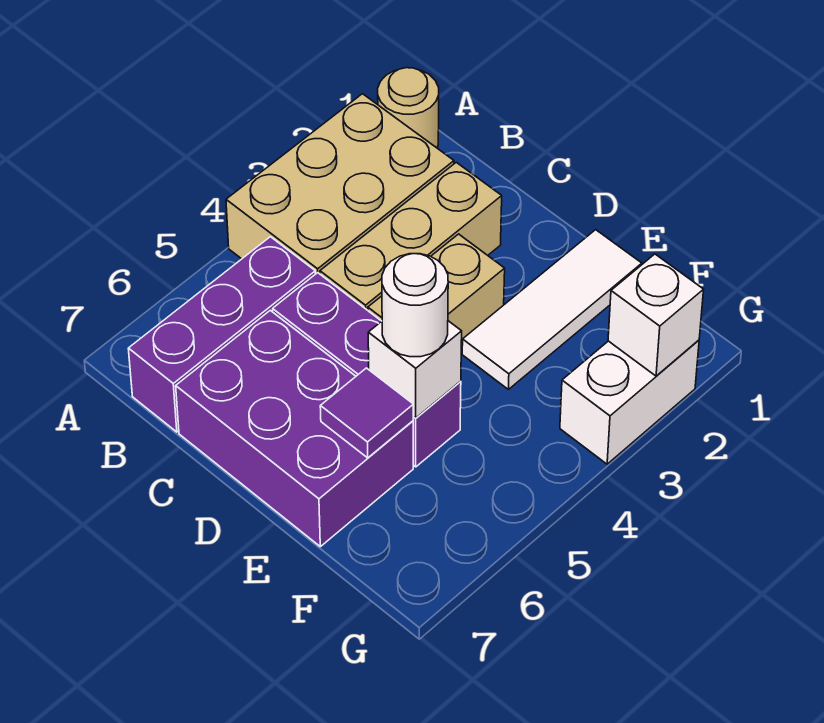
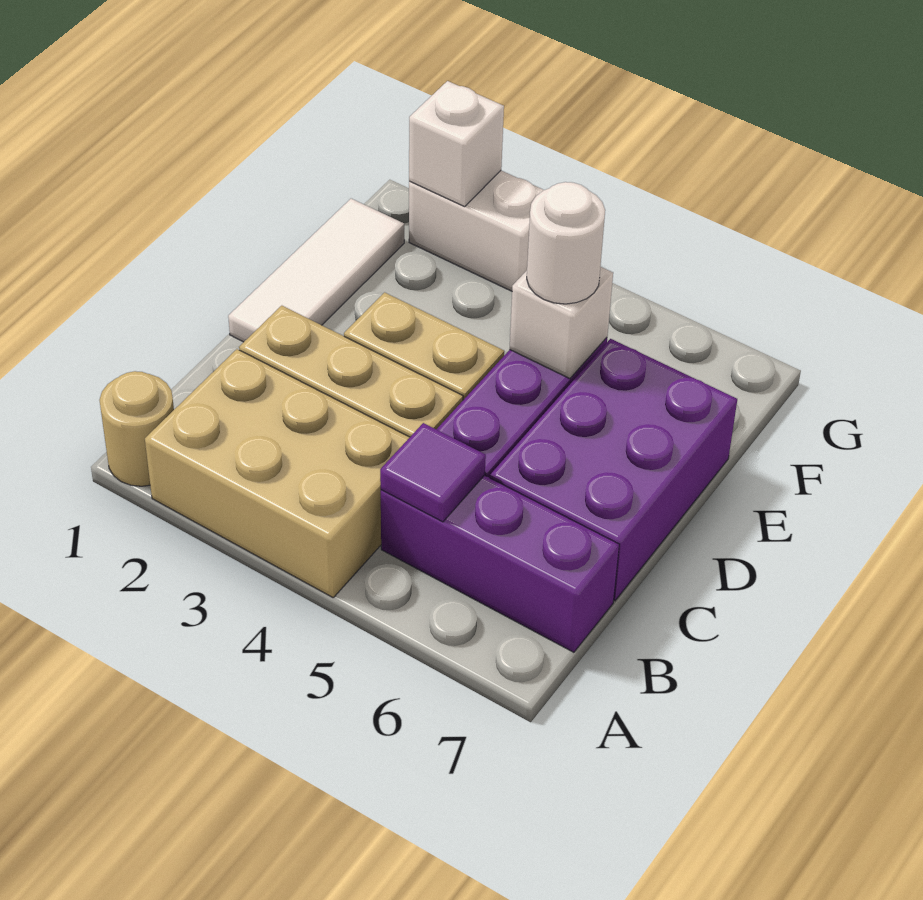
white 1x3 tile [462,230,642,389] -> white 1x3 tile turned to [228,199,404,342]
purple 1x1 tile [320,368,413,458] -> purple 1x1 tile moved to [380,423,486,522]

